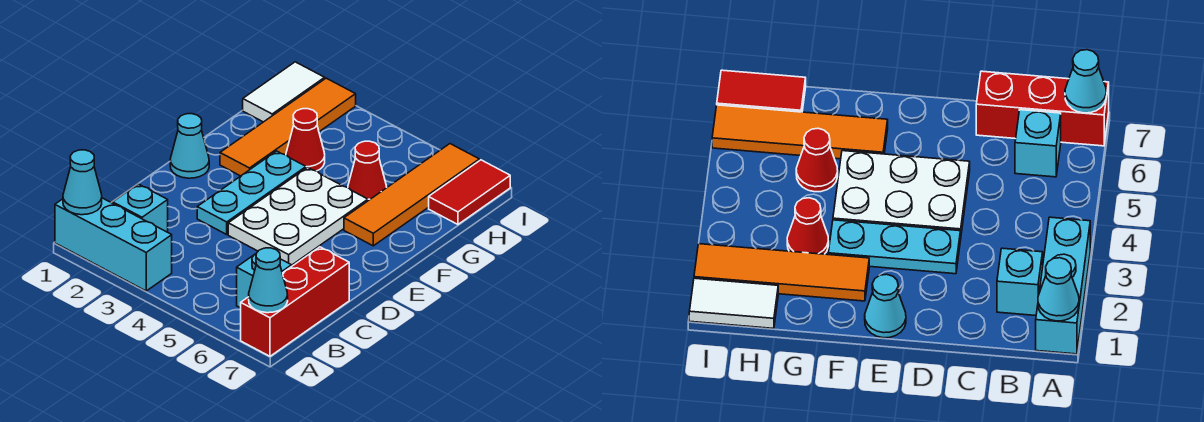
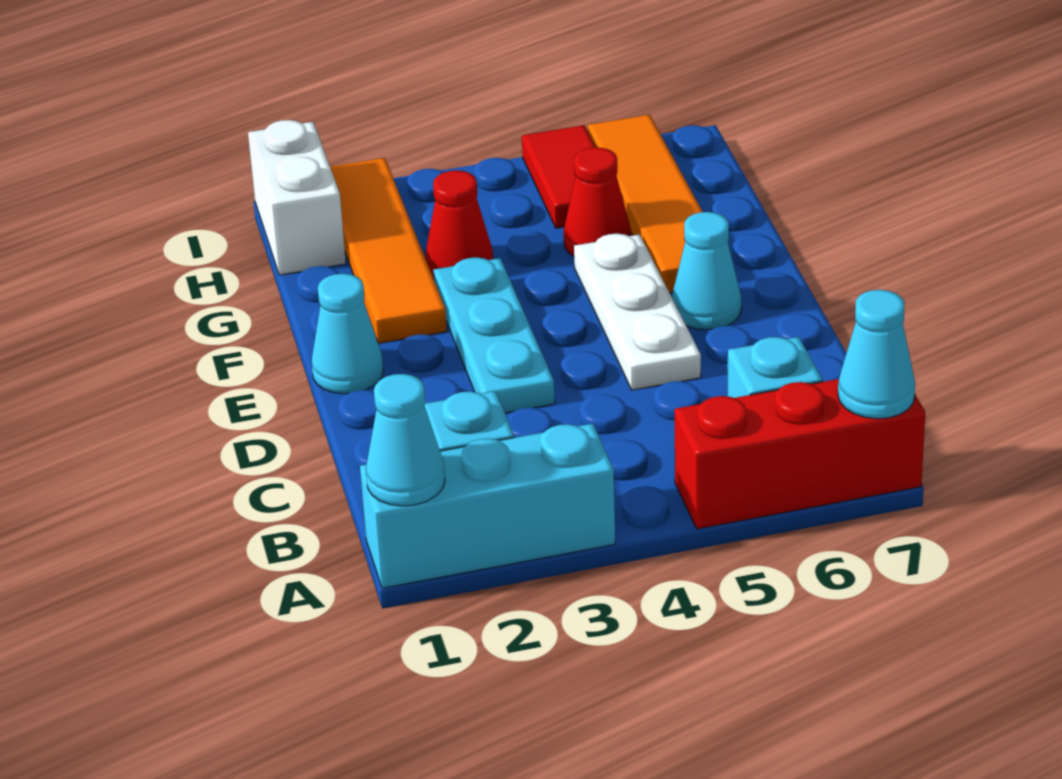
red 1x3 brick [241,247,349,356] -> red 1x3 brick turned to [675,379,925,529]
white 2x3 plate [228,167,368,265] -> white 1x3 plate [574,234,701,390]
none -> cyan 1x1 cone [672,212,741,330]
white 1x2 tile [243,62,325,122] -> white 1x2 brick [248,120,346,275]
red 1x2 tile [429,160,510,224] -> red 1x2 tile moved to [522,125,596,228]

